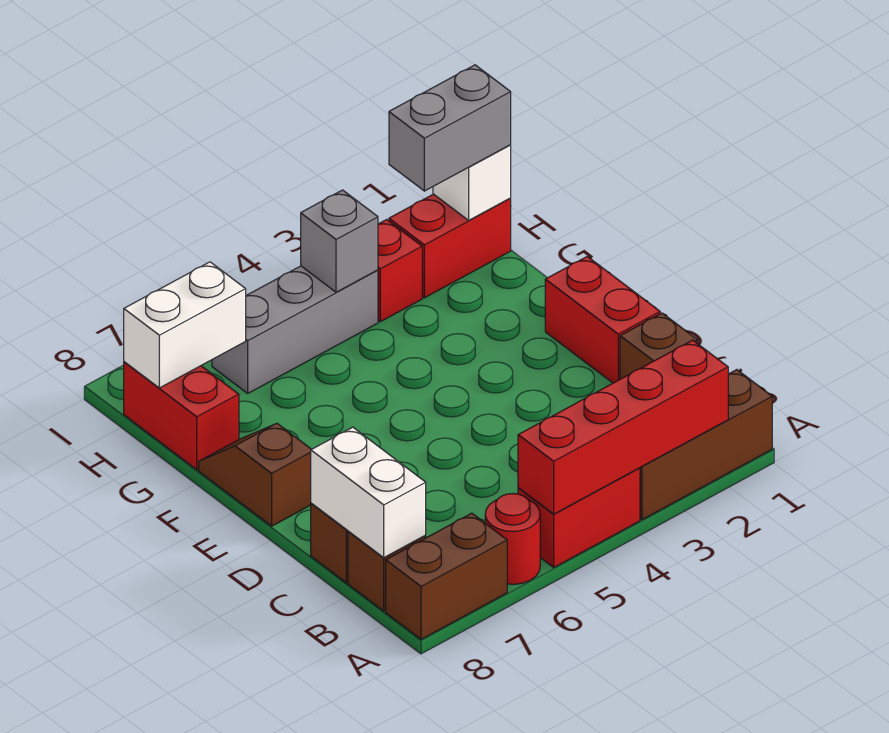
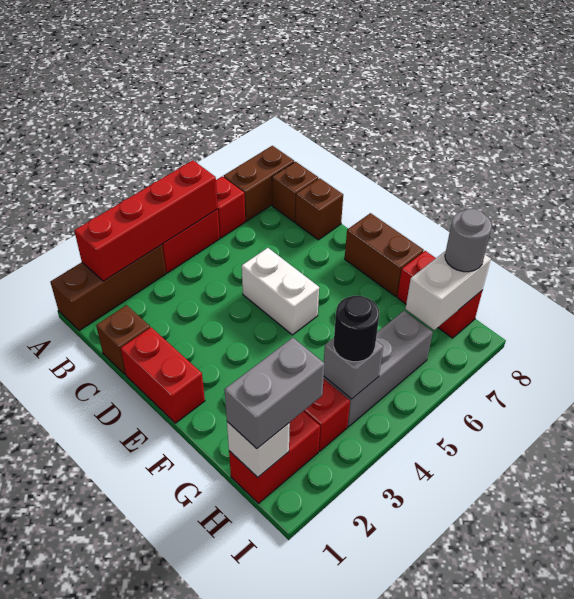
red 1x1 round brick [485,493,540,584] -> red 1x1 brick [216,176,245,238]
white 1x2 brick [311,427,426,558] -> white 1x2 brick moved to [242,248,319,335]
brown 1x2 slope [199,423,311,526] -> brown 1x2 brick [345,213,424,297]
none -> black 1x1 round brick [334,296,379,362]
none -> grey 1x1 round brick [445,209,492,272]

